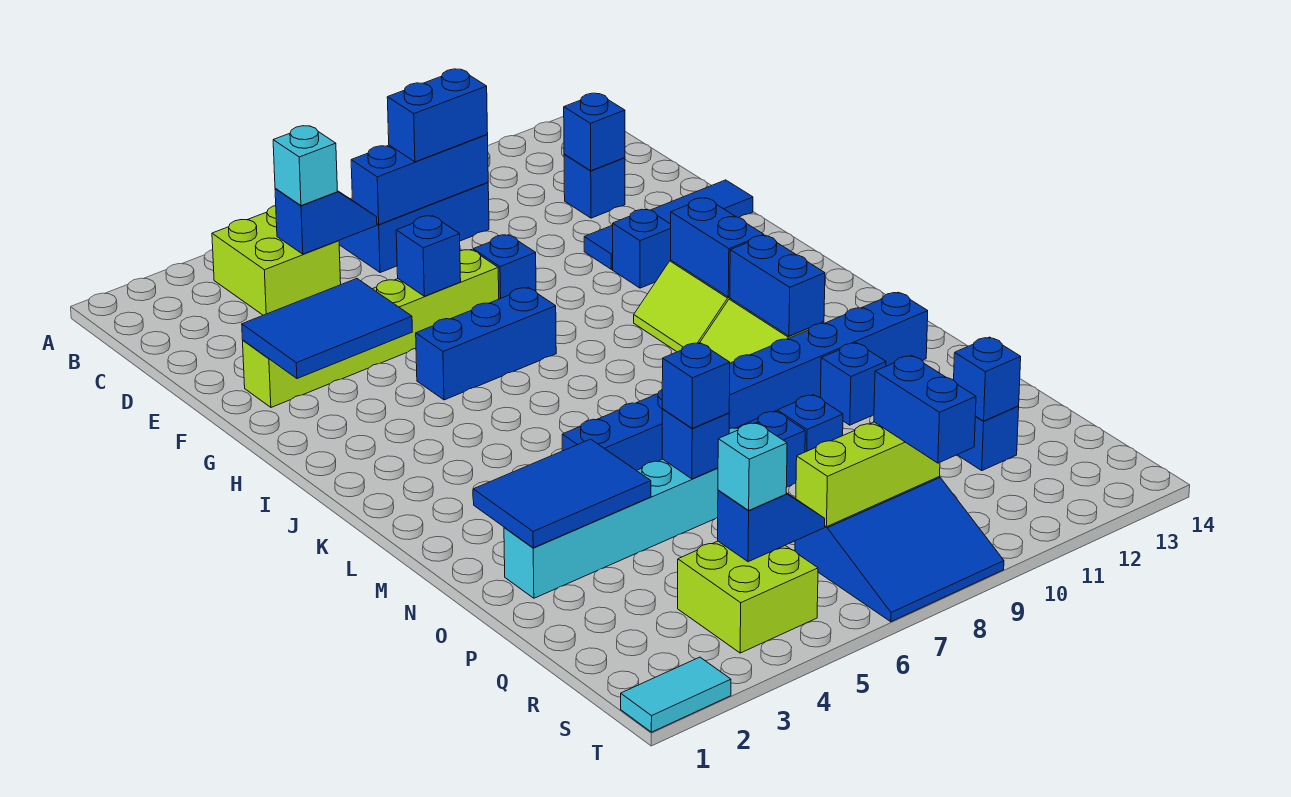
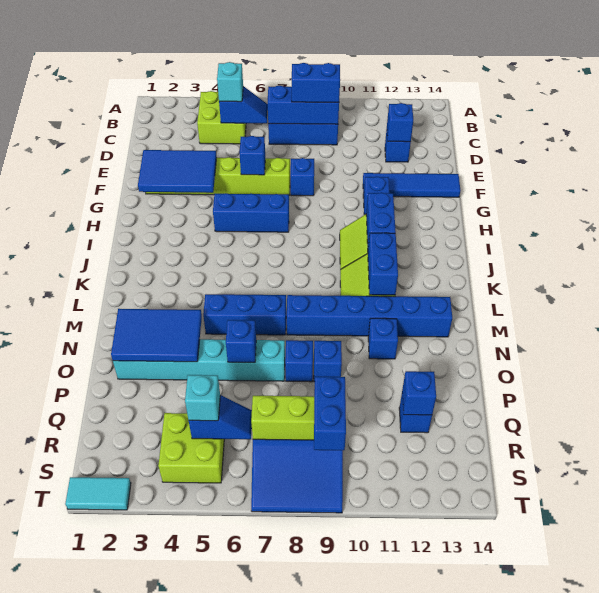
blue 1x1 brick [662,343,730,428] -> none

